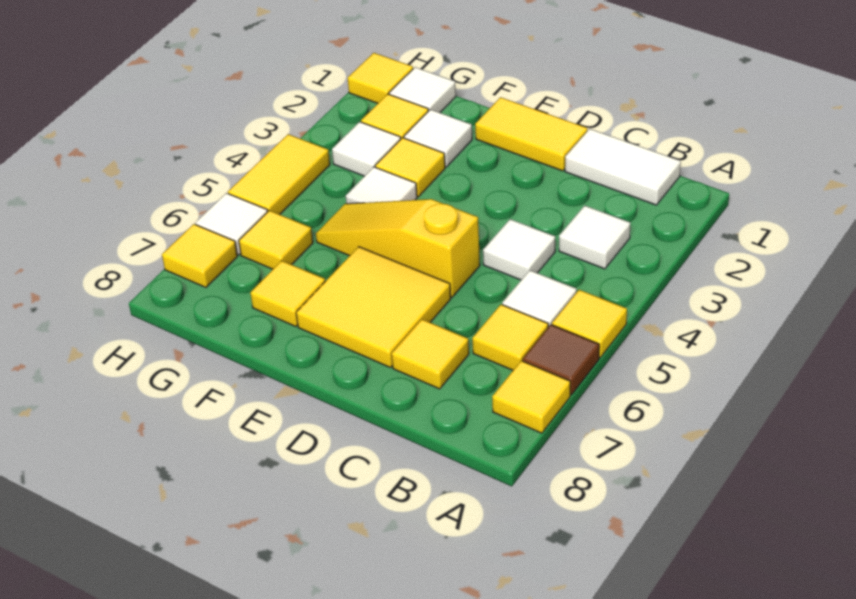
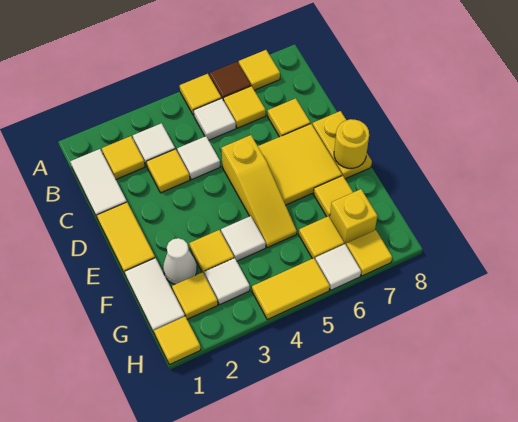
none -> yellow 1x1 tile [102,136,145,179]
none -> yellow 1x1 tile [146,149,190,193]
none -> yellow 1x2 plate [312,111,372,179]
none -> yellow 1x1 round brick [334,119,369,168]
white 1x1 tile [404,110,472,167] -> white 1x1 cone [163,238,197,284]
white 1x1 tile [389,67,456,113] -> white 1x2 tile [125,258,185,333]
none -> yellow 1x1 brick [330,189,377,244]

